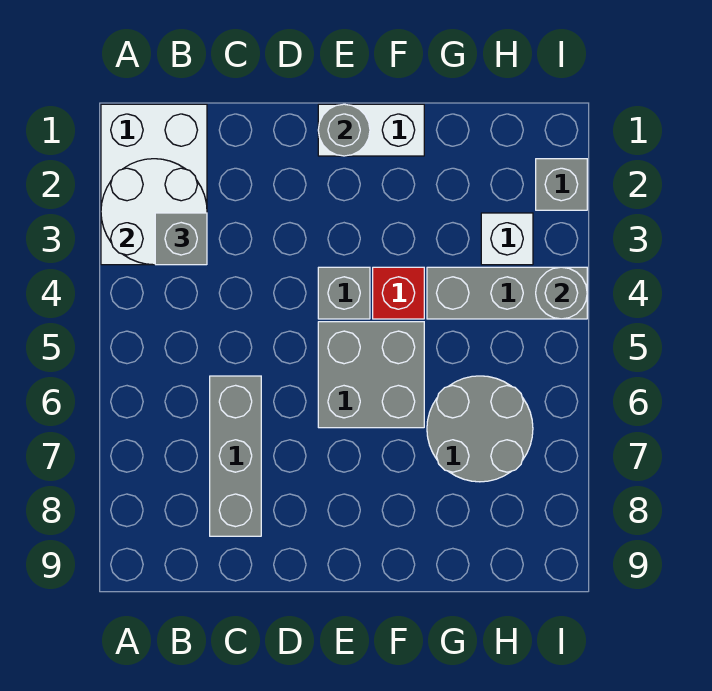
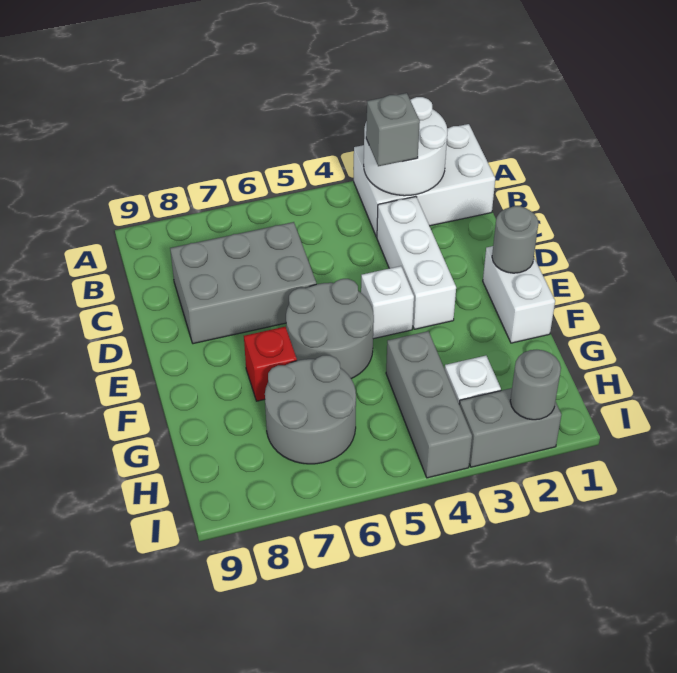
none -> white 1x3 brick [377,197,456,329]
grey 1x3 brick [210,376,261,536] -> grey 2x3 brick [170,222,316,344]
grey 1x1 brick [318,267,370,319] -> white 1x1 brick [361,266,414,339]
grey 2x2 brick [318,322,424,428] -> grey 2x2 round brick [286,279,374,379]
red 1x1 brick [373,267,424,319] -> red 1x1 brick moved to [244,327,297,401]
grey 1x1 brick [536,159,587,210] -> grey 1x2 brick [459,388,561,467]
grey 1x1 round brick [536,267,587,319] -> grey 1x1 round brick moved to [510,350,561,420]

